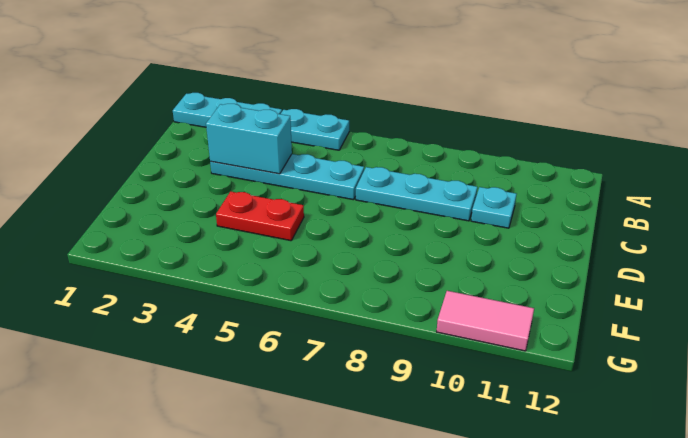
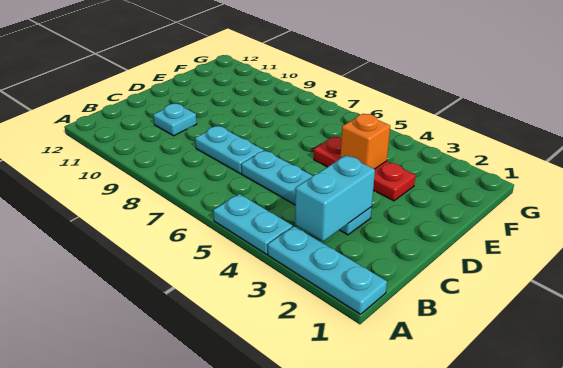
cyan 1x2 brick [206,104,292,174] -> cyan 1x2 brick turned to [295,155,375,241]
cyan 1x3 plate [356,167,477,221] -> cyan 1x2 plate [195,126,264,174]
red 1x2 plate [216,191,304,241] -> red 1x3 plate [314,136,416,201]
none -> orange 1x1 brick [340,114,390,169]
pink 1x2 tile [437,291,534,351] -> none

